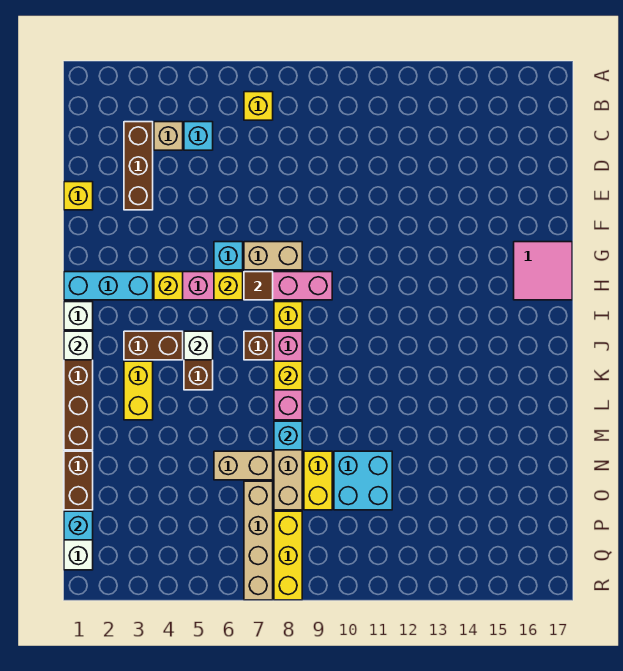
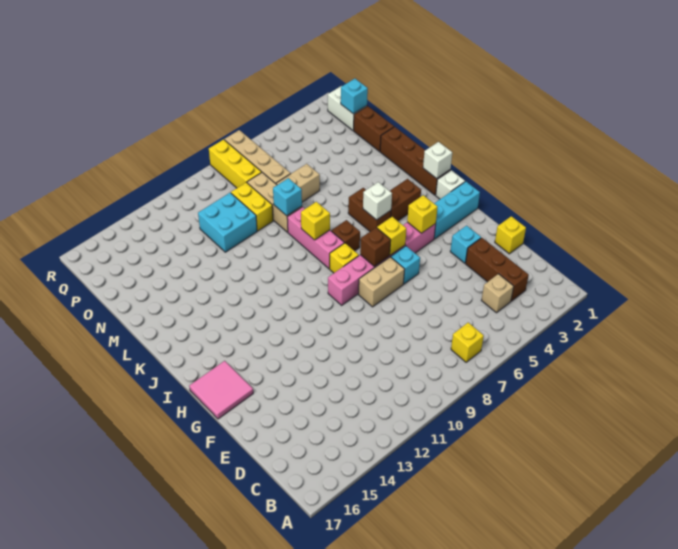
cyan 1x1 brick [184,122,213,150] -> cyan 1x1 brick moved to [450,226,481,263]
brown 1x1 tile [244,272,273,300] -> brown 1x1 brick [360,228,391,267]
yellow 1x2 brick [124,361,153,420] -> none

